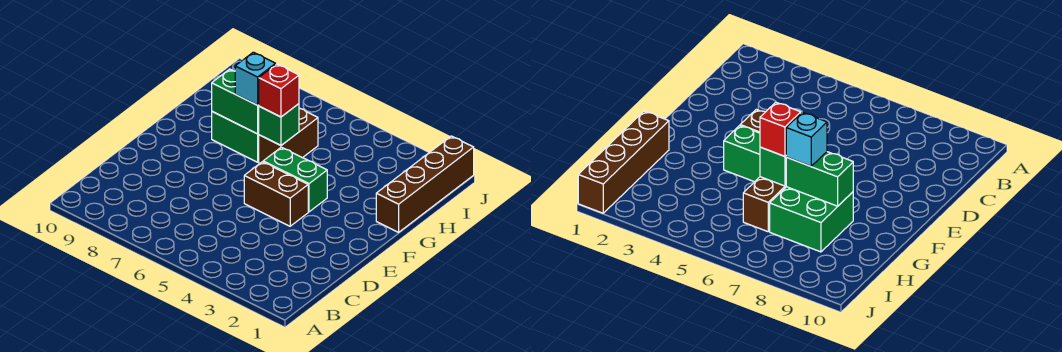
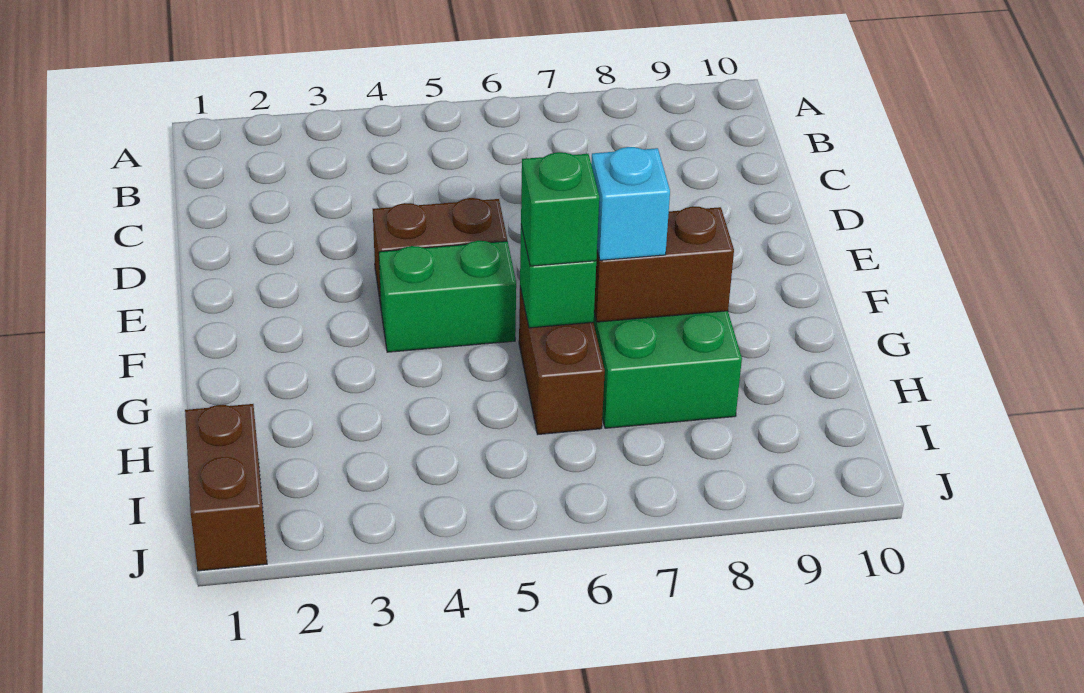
brown 1x4 brick [376,136,474,232] -> brown 1x2 brick [185,404,267,571]
red 1x1 brick [259,64,299,117] -> green 1x1 brick [521,152,599,266]
green 1x2 brick [212,69,259,134] -> brown 1x2 brick [594,206,734,322]

